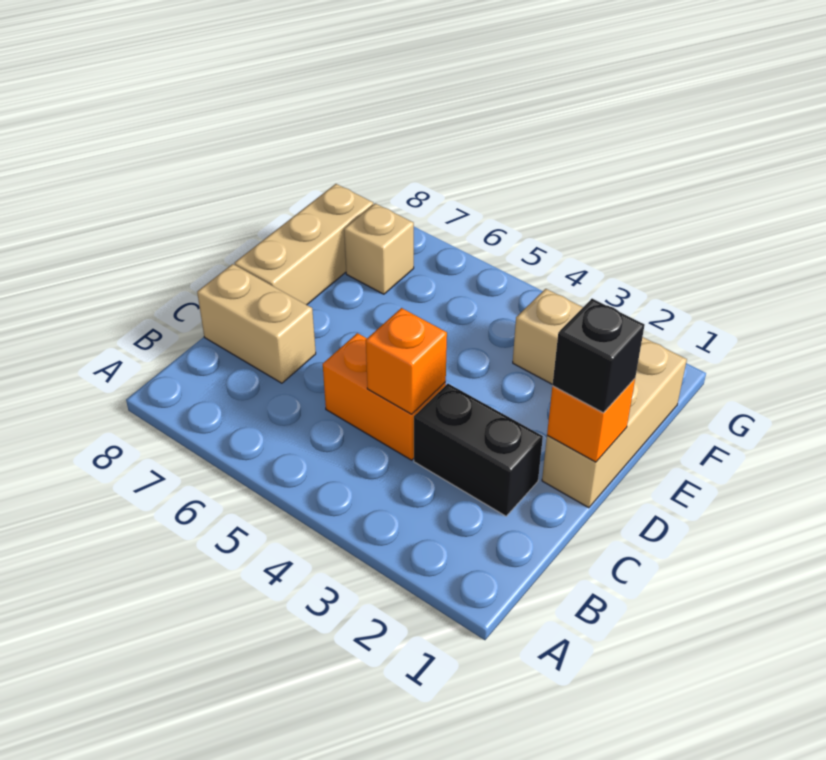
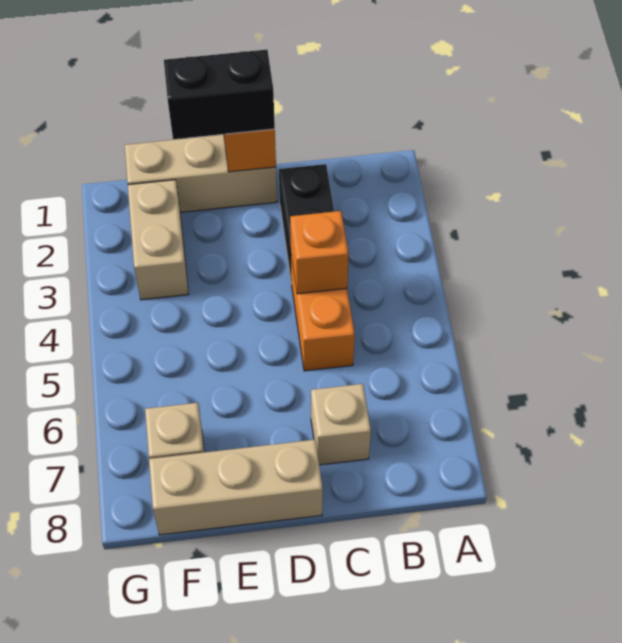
tan 1x2 brick [197,264,316,383] -> tan 1x1 brick [311,384,371,465]
black 1x1 brick [552,299,645,413] -> black 1x2 brick [164,50,275,139]

